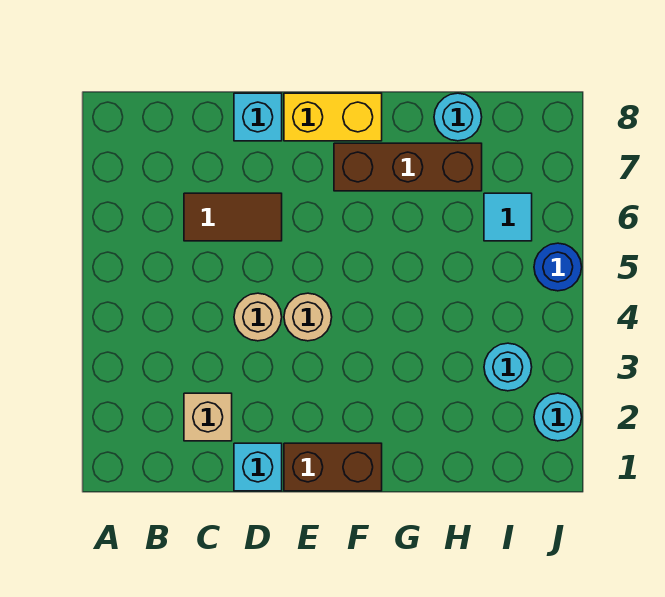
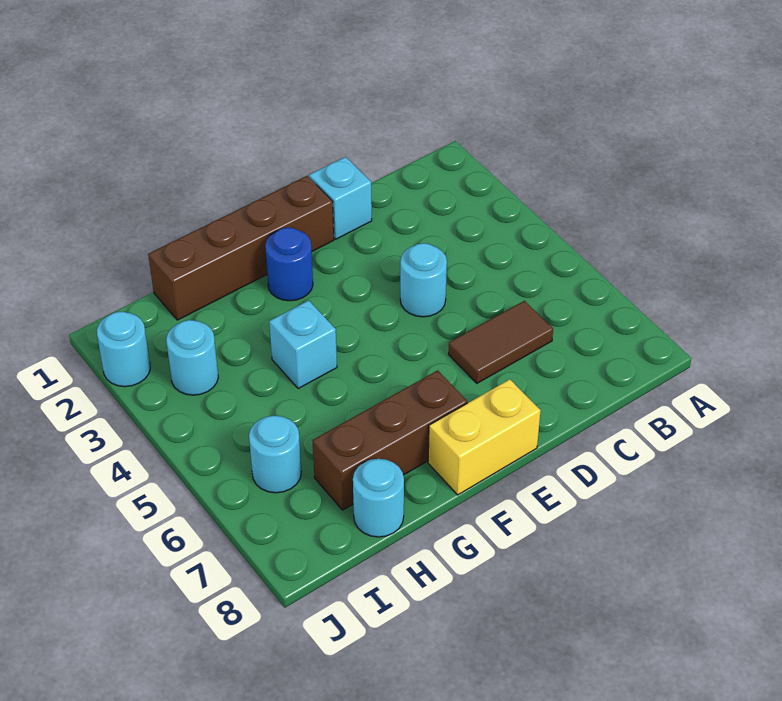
tan 1x1 brick [184,393,232,441] -> none
tan 1x1 round brick [234,293,282,341] -> cyan 1x1 round brick [400,243,447,317]
cyan 1x1 brick [234,93,282,141] -> cyan 1x1 brick moved to [269,300,337,389]
brown 1x2 brick [284,443,382,491] -> brown 1x4 brick [148,176,334,320]
tan 1x1 round brick [284,293,332,341] -> none
cyan 1x1 tile [484,193,532,241] -> cyan 1x1 round brick [249,416,301,493]
blue 1x1 round brick [534,243,582,291] -> blue 1x1 round brick moved to [265,228,313,301]

